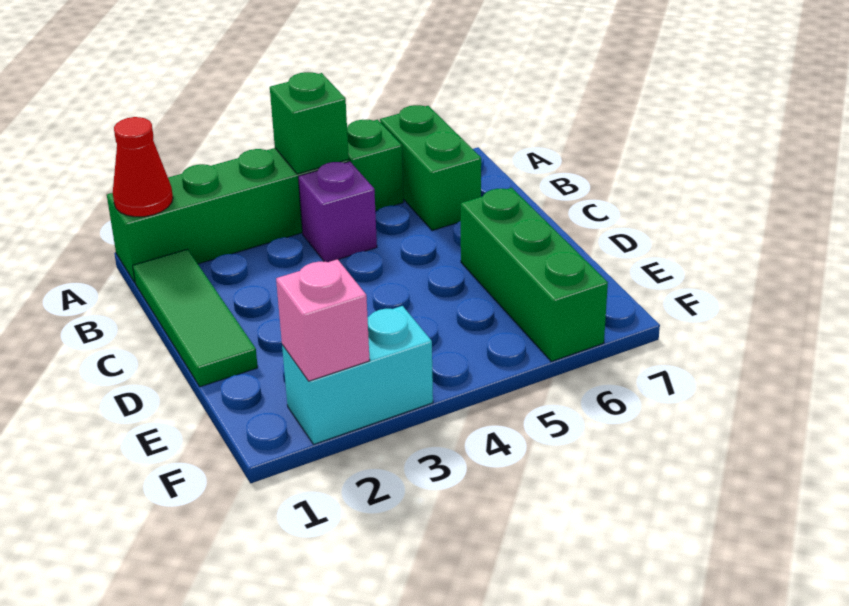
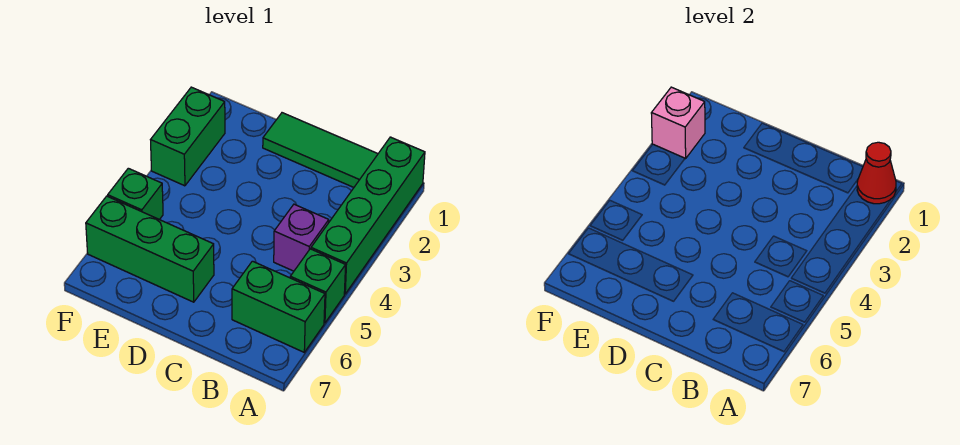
green 1x1 brick [270,72,349,174] -> green 1x1 brick moved to [108,168,163,220]
cyan 1x2 brick [282,306,433,444] -> green 1x2 brick [151,87,225,186]

